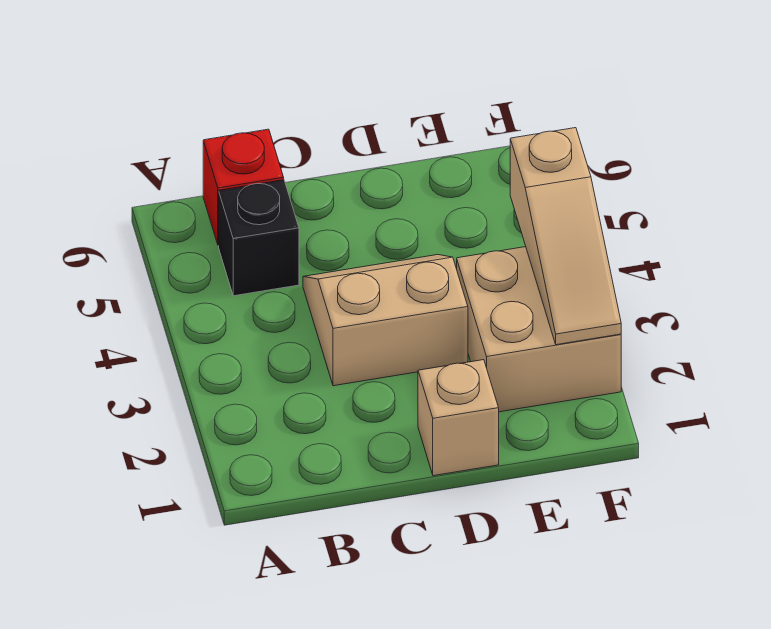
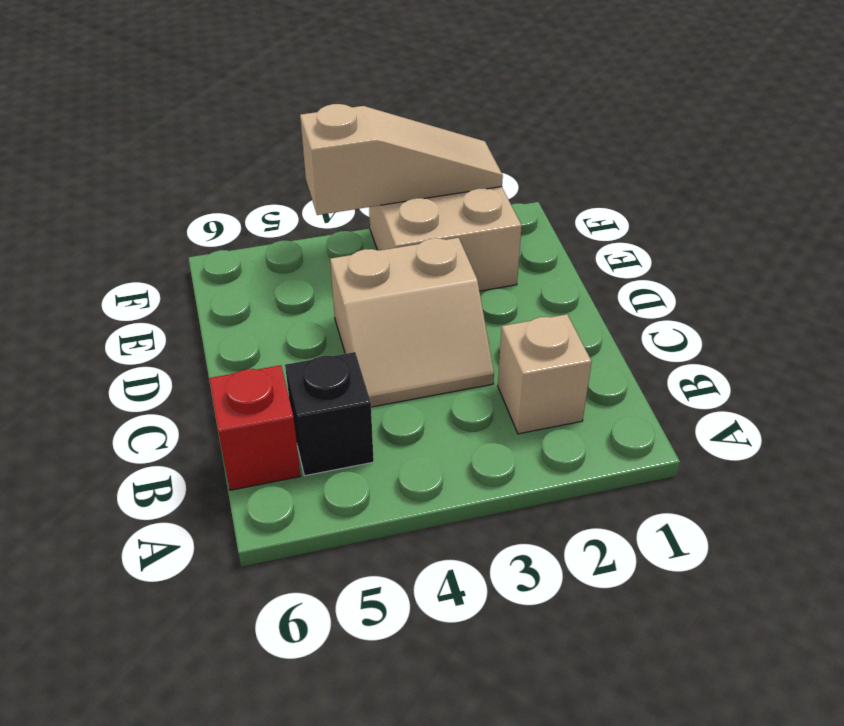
tan 2x2 slope [303,255,468,386] -> tan 2x2 slope turned to [330,238,494,407]
tan 1x1 brick [418,360,499,476] -> tan 1x1 brick moved to [498,314,592,434]

